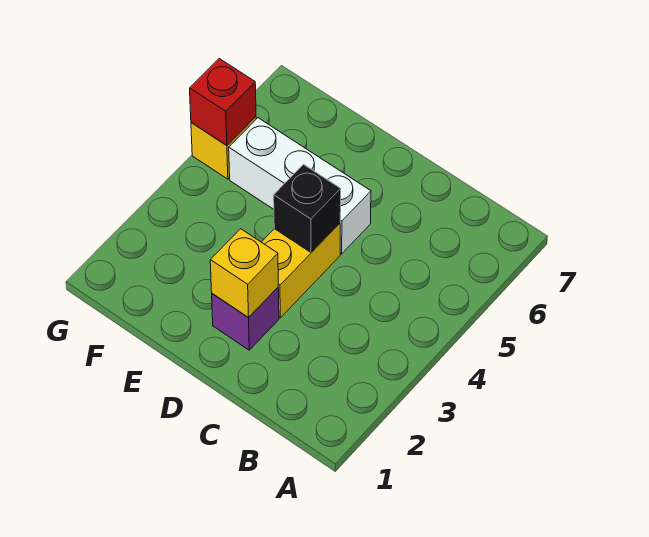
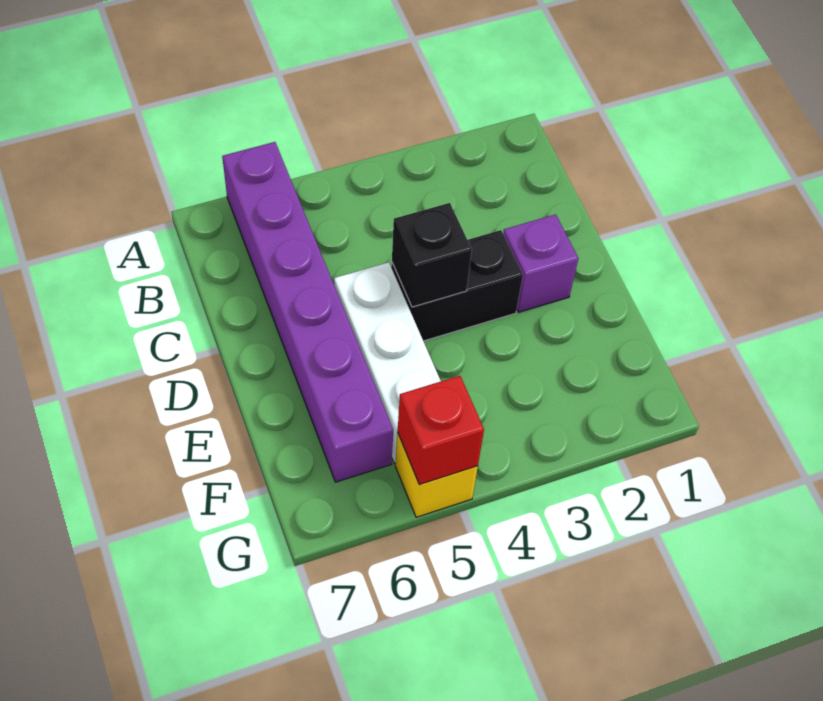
none -> purple 1x6 brick [222,142,393,482]
yellow 1x1 brick [210,229,278,318] -> none
yellow 1x2 brick [262,223,340,318] -> black 1x2 brick [391,230,523,341]

